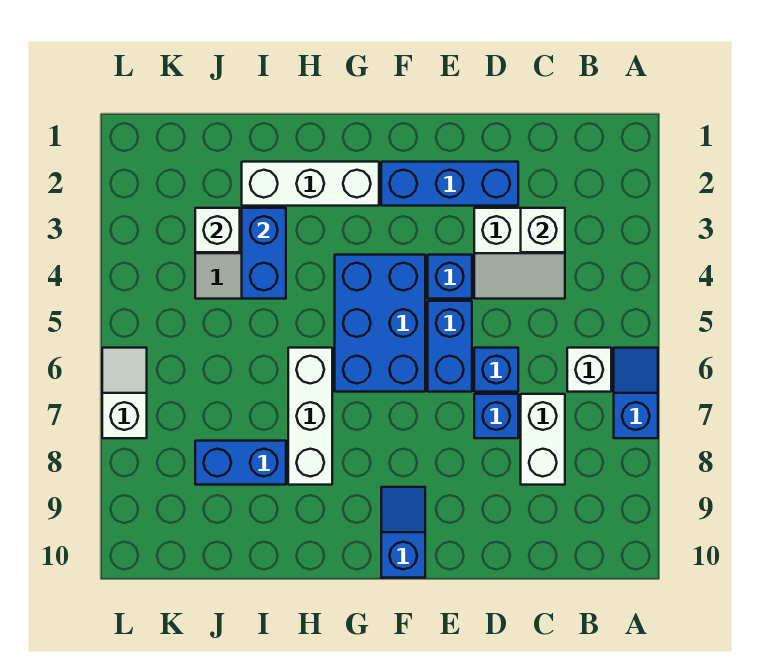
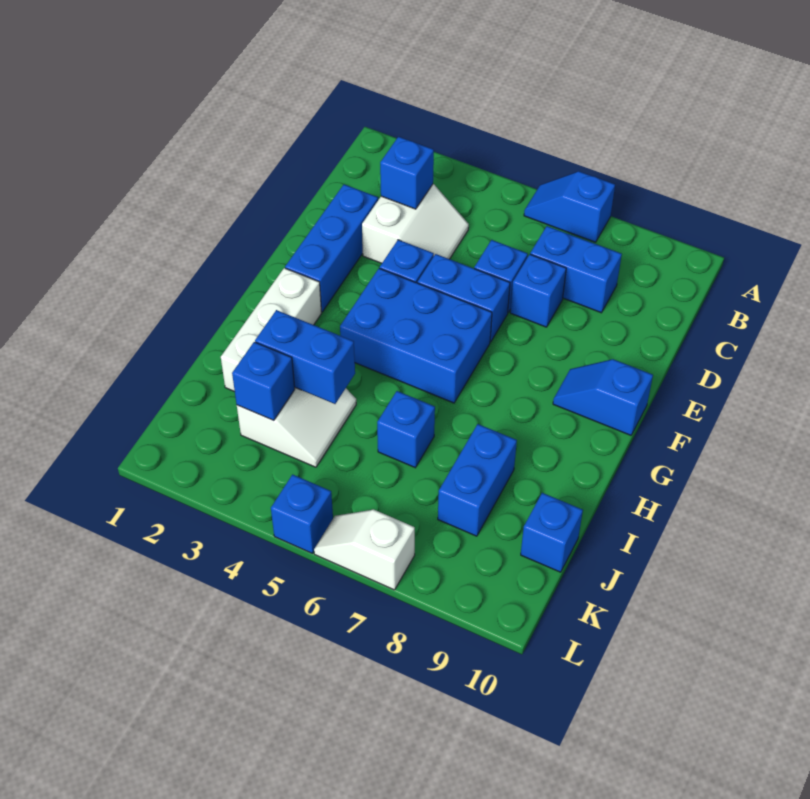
white 1x1 brick [567,348,611,392] -> none
white 1x1 brick [521,208,565,252] -> blue 1x1 brick [380,137,434,209]
white 1x2 brick [521,394,565,485] -> blue 1x2 brick [530,226,622,313]
white 1x3 brick [288,348,332,485] -> none
none -> blue 1x1 brick [377,391,435,468]
white 1x1 brick [195,208,240,252] -> blue 1x1 brick [232,342,295,421]
none -> blue 1x1 brick [521,493,583,572]
none -> blue 1x1 brick [271,475,333,553]

